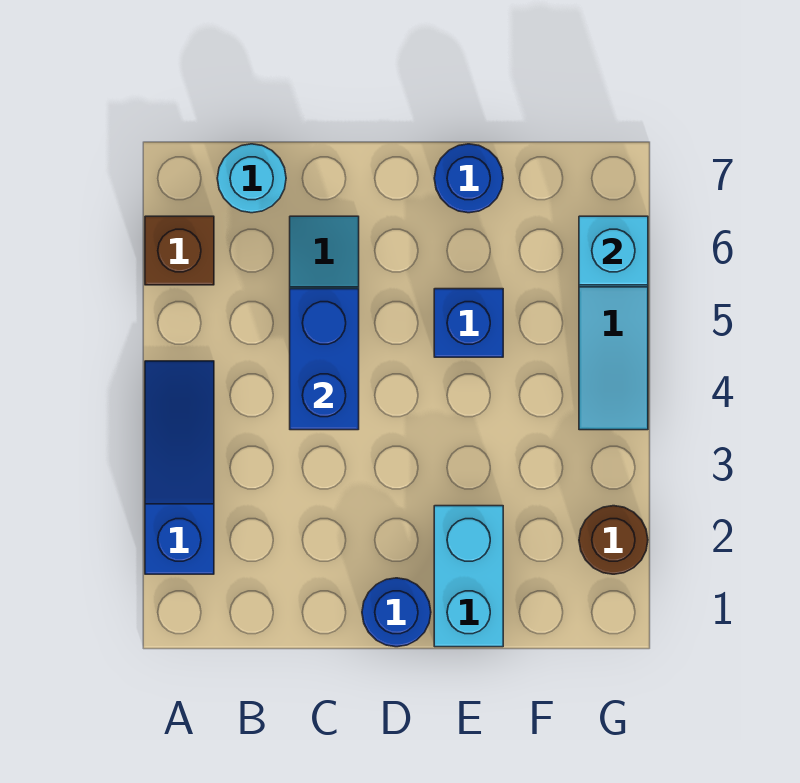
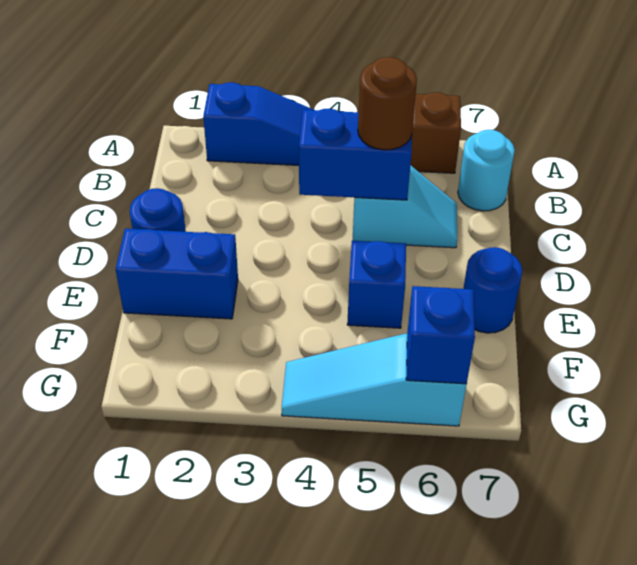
cyan 1x2 brick [434,506,503,647] -> blue 1x2 brick [116,229,238,319]
brown 1x1 round brick [579,506,648,574] -> brown 1x1 round brick moved to [358,57,417,150]
cyan 1x1 brick [579,216,648,285] -> blue 1x1 brick [406,286,475,384]

